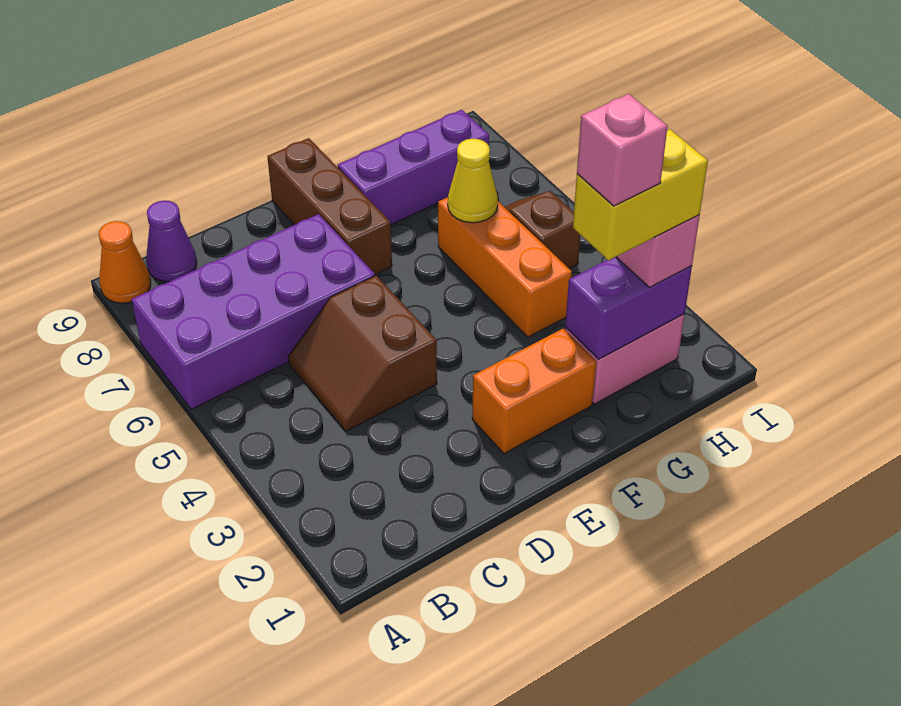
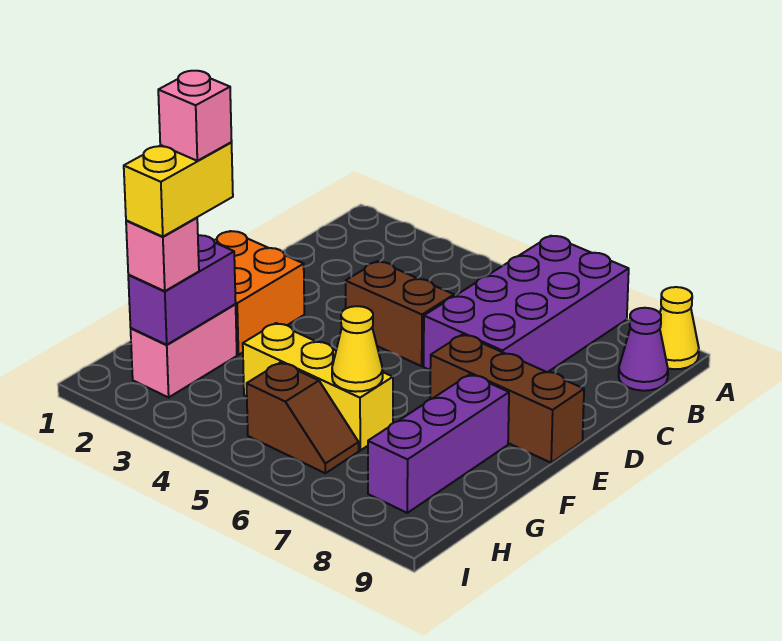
orange 1x1 cone [99,221,151,303] -> yellow 1x1 cone [660,287,699,369]
orange 1x2 brick [472,329,596,454] -> orange 2x2 brick [214,231,304,355]
orange 1x3 brick [438,197,572,337] -> yellow 1x3 brick [243,323,393,450]

